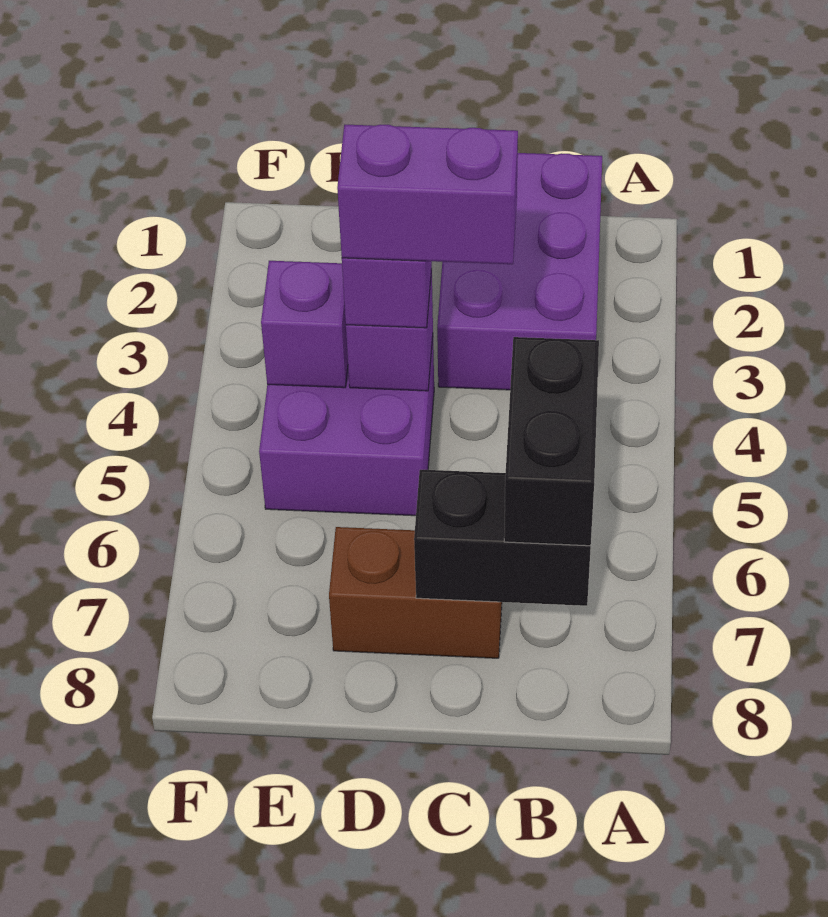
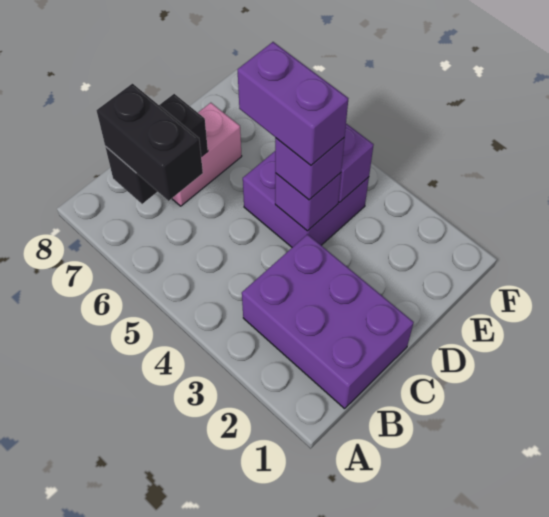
purple 1x2 brick [337,125,518,264] -> purple 1x2 brick turned to [237,42,348,165]
brown 1x2 brick [329,527,502,658] -> pink 1x2 brick [172,103,242,206]

